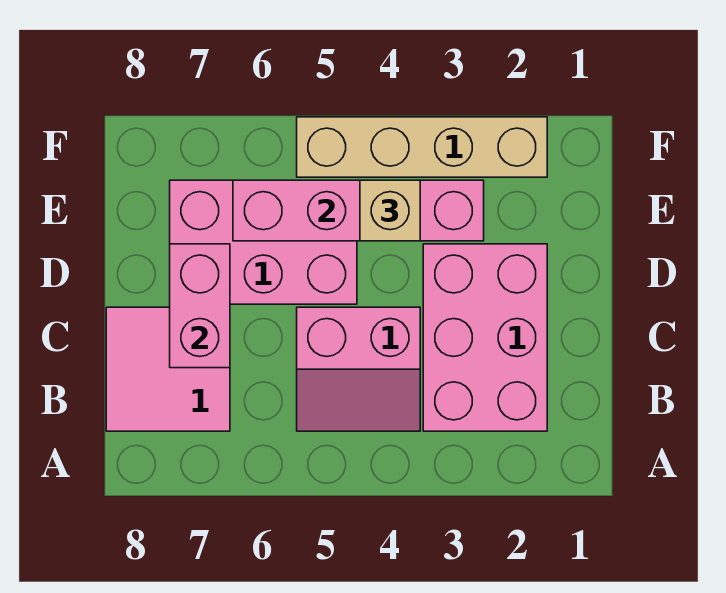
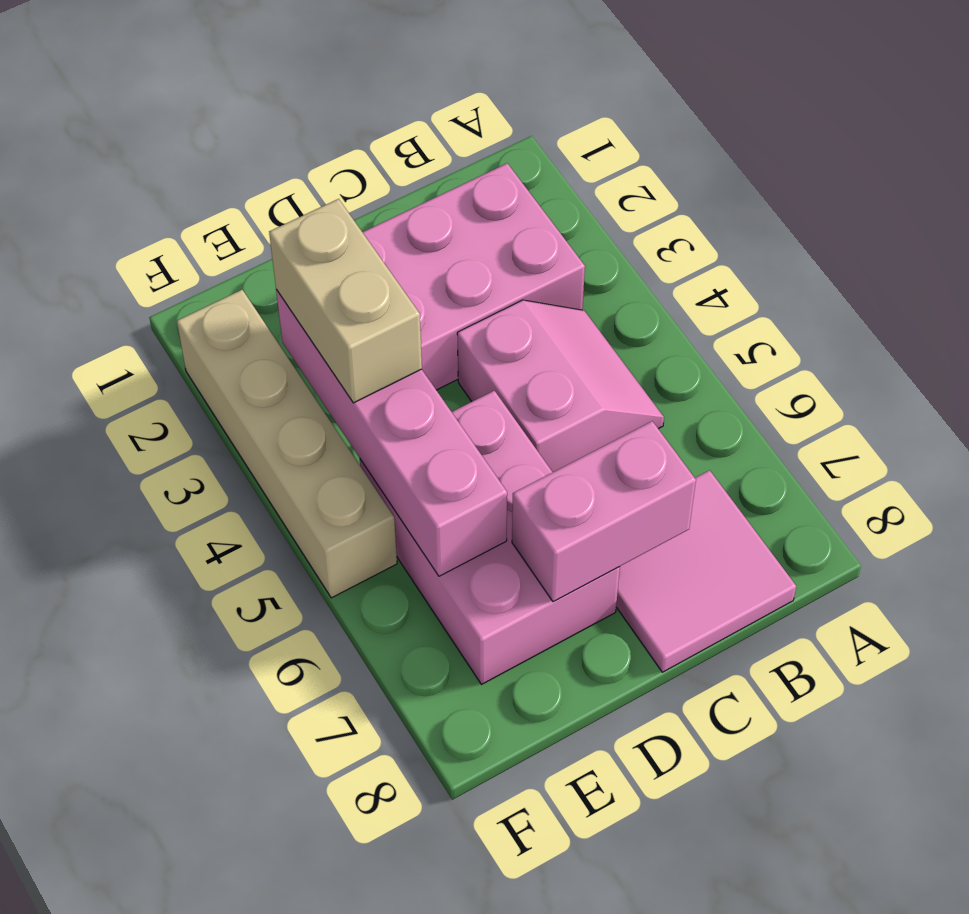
tan 1x1 brick [360,180,420,241] -> tan 1x2 brick [269,199,422,403]

